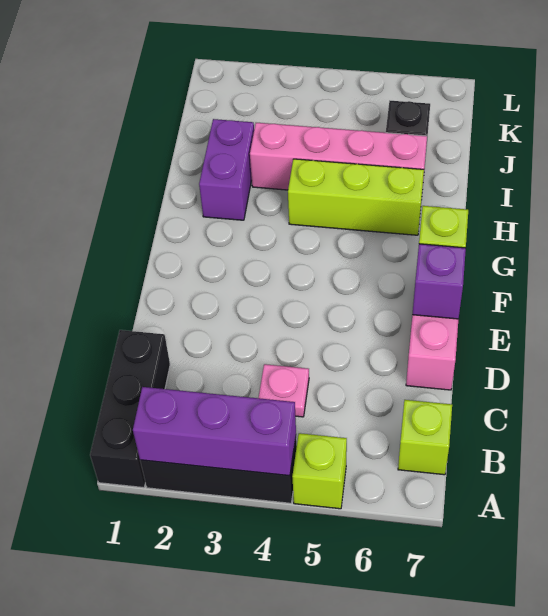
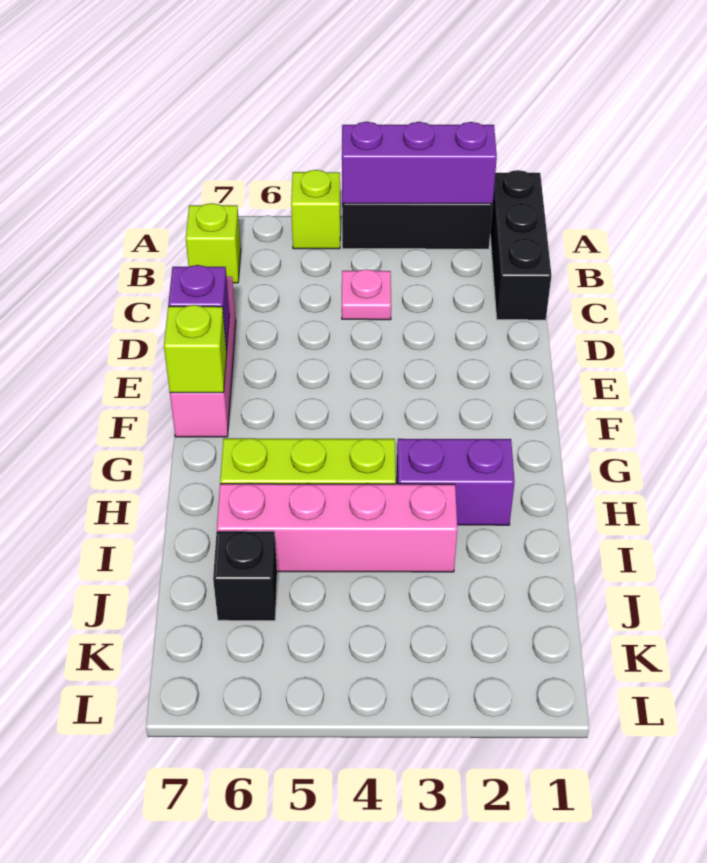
purple 1x2 brick [199,119,254,220] -> purple 1x2 brick turned to [396,439,515,525]

